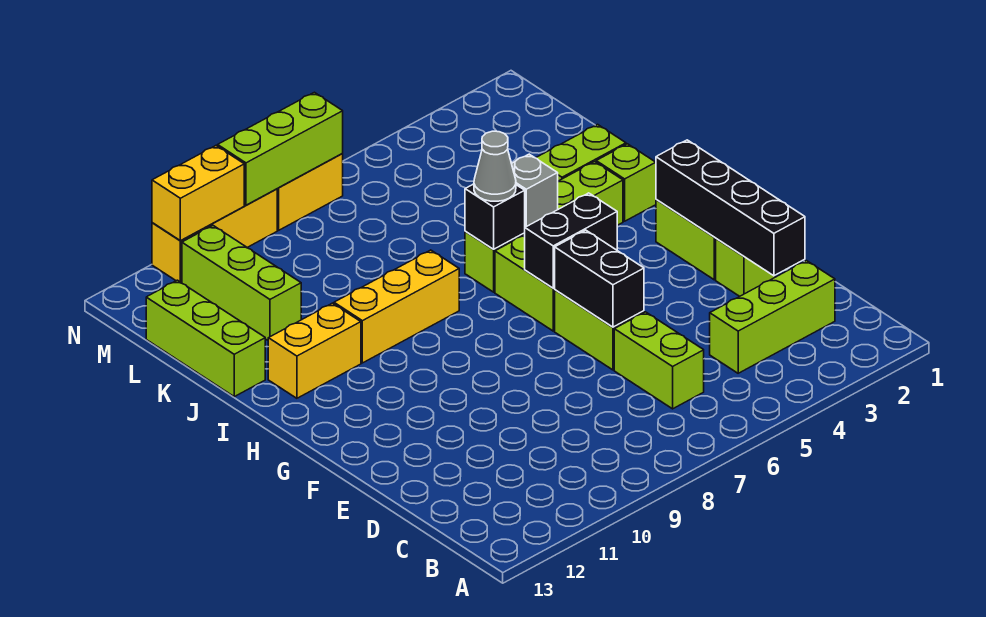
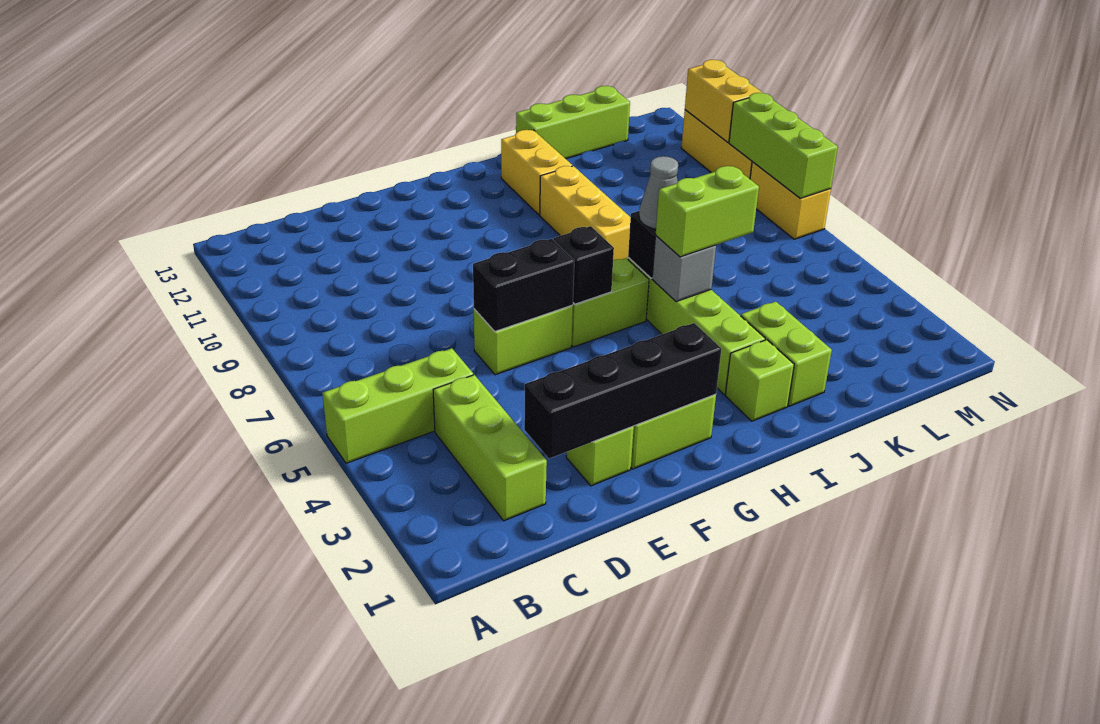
lime 1x2 brick [614,312,704,409] -> lime 1x2 brick moved to [656,166,759,257]
black 1x2 brick [525,193,617,288] -> black 1x1 brick [554,226,614,304]
lime 1x3 brick [182,226,301,340] -> lime 1x3 brick moved to [323,348,473,463]

